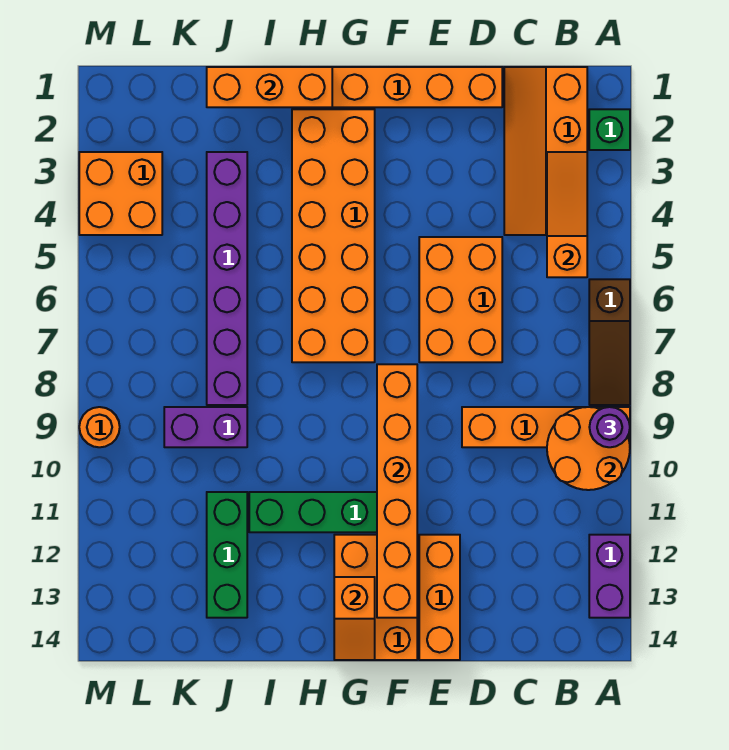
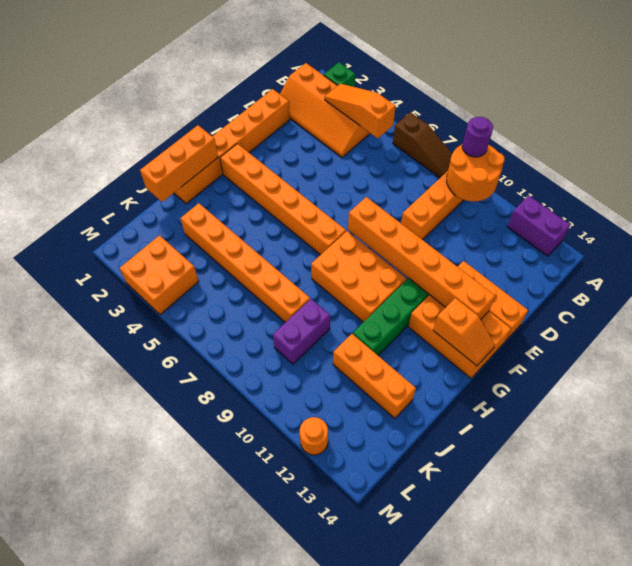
orange 2x3 brick [419,237,502,362] -> orange 2x3 brick moved to [311,231,406,322]
orange 2x6 brick [292,109,375,362] -> orange 1x6 brick [220,144,346,255]
purple 1x6 brick [207,152,247,405] -> orange 1x6 brick [181,203,310,322]
green 1x3 brick [207,492,247,618] -> orange 1x3 brick [333,334,416,418]
orange 1x1 round brick [79,407,120,447] -> orange 1x1 round brick moved to [300,417,328,455]

